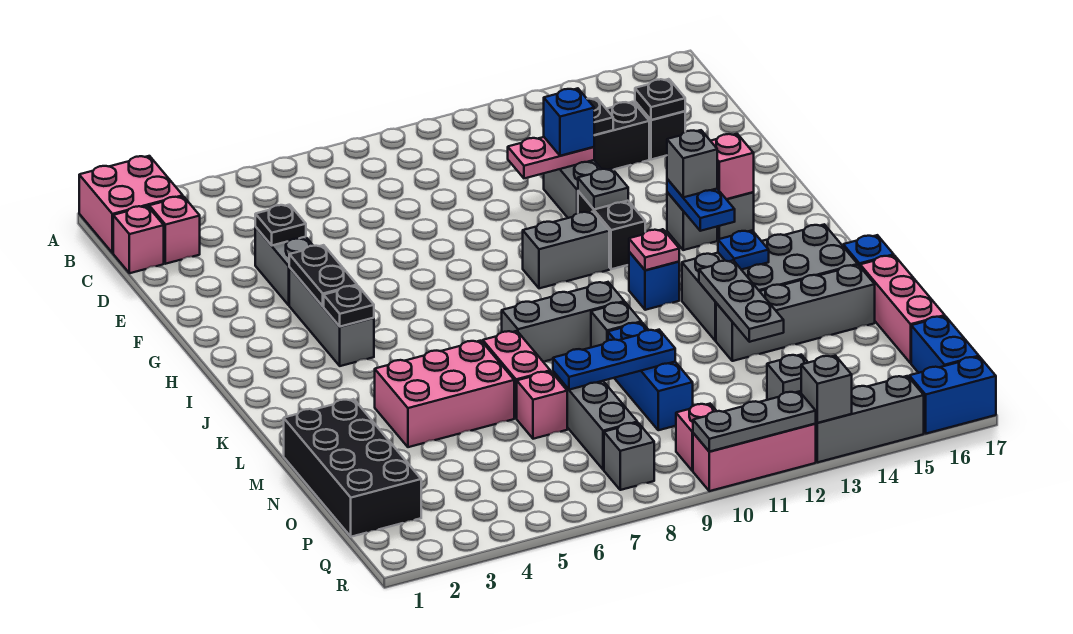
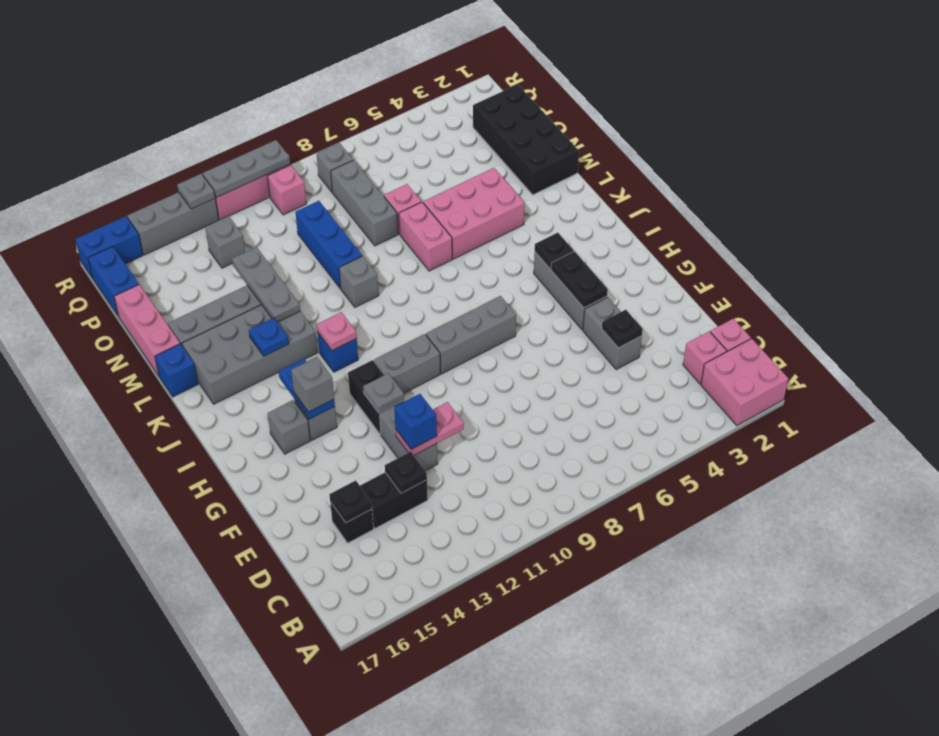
pink 1x1 brick [711,134,754,199] -> none
grey 1x3 brick [502,282,624,361] -> grey 1x3 brick moved to [426,296,516,374]
blue 1x3 plate [553,330,675,390] -> none
grey 1x1 brick [801,356,852,423] -> grey 1x1 plate [177,174,215,209]

